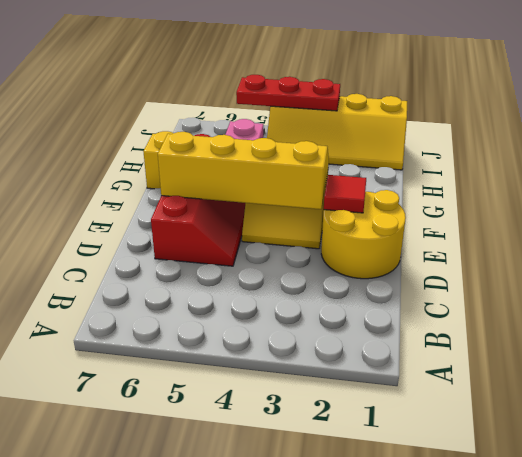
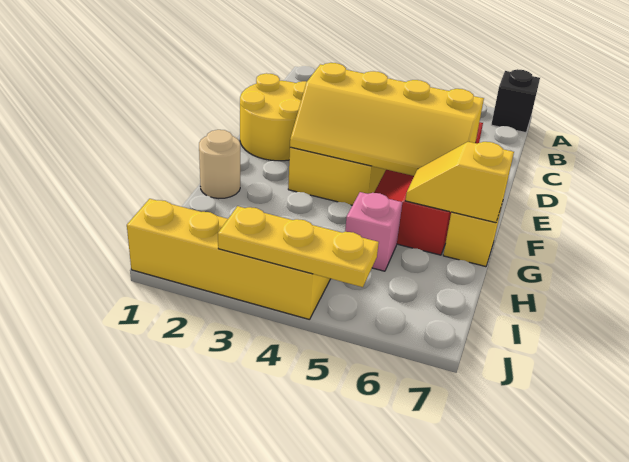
none -> black 1x1 brick [491,69,540,133]
red 1x1 tile [324,175,366,213] -> none
none -> tan 1x1 round brick [199,130,240,199]
none -> yellow 1x2 slope [405,142,514,223]
red 1x3 plate [236,75,340,111] -> yellow 1x3 plate [218,206,379,287]

